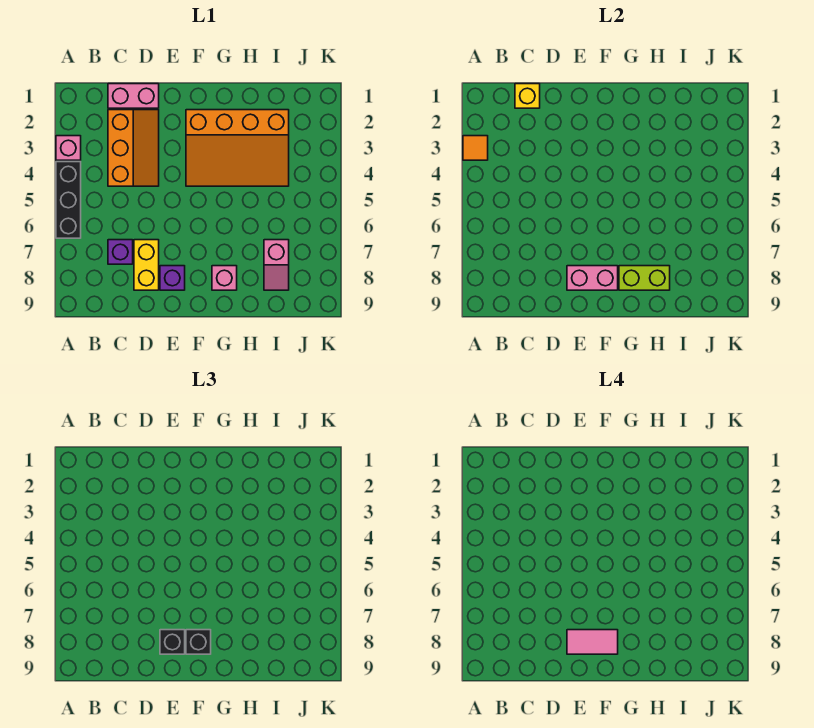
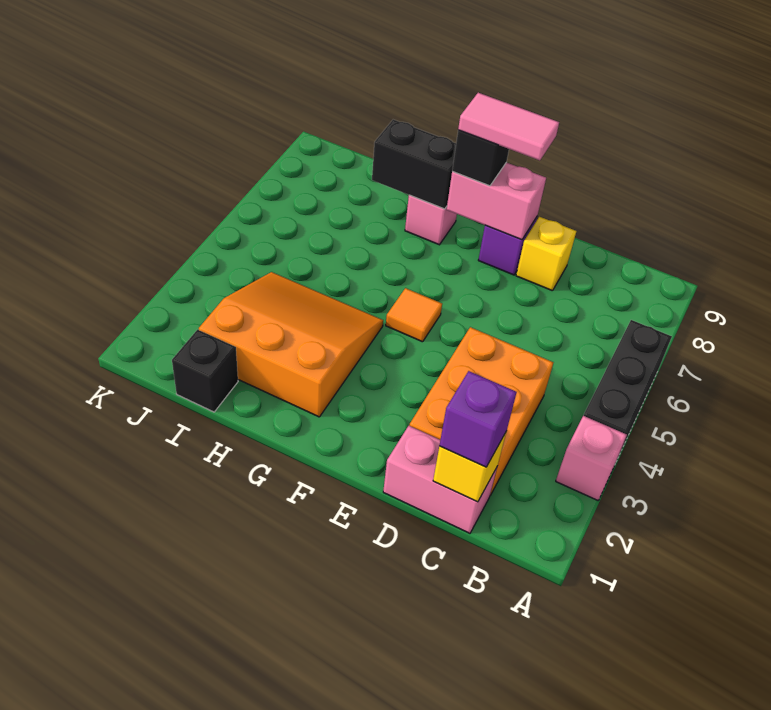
orange 1x1 tile [463,136,488,160] -> orange 1x1 tile moved to [386,288,442,342]
orange 2x3 slope [108,110,159,186] -> orange 2x3 brick [409,327,553,495]
purple 1x1 brick [108,240,133,264] -> purple 1x1 brick moved to [439,371,517,467]
yellow 1x2 brick [134,240,159,290] -> yellow 1x1 brick [516,217,576,291]
black 1x1 brick [160,630,185,654] -> black 1x1 brick moved to [172,330,238,412]
orange 3x4 slope [186,110,289,186] -> orange 3x3 slope [199,272,383,417]
lime 1x2 brick [619,266,670,290] -> black 1x2 brick [372,120,456,209]
pink 1x2 slope [264,240,289,290] -> none

